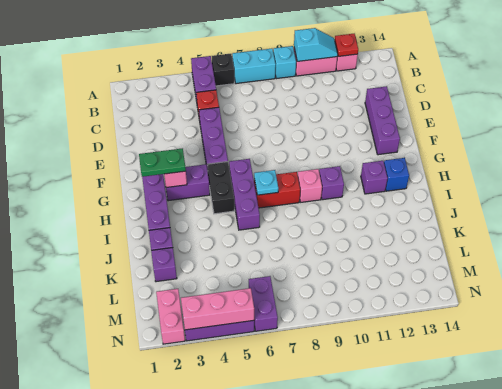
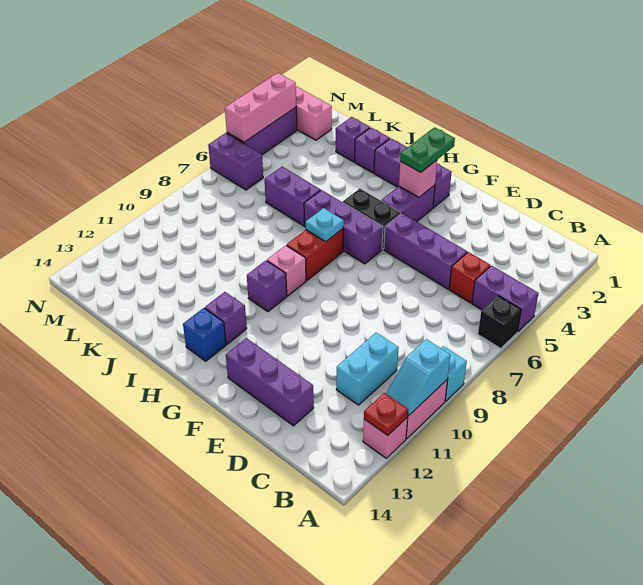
cyan 1x2 brick [232,49,276,84] -> cyan 1x2 brick moved to [336,333,399,405]
none -> purple 1x2 brick [265,167,321,226]

